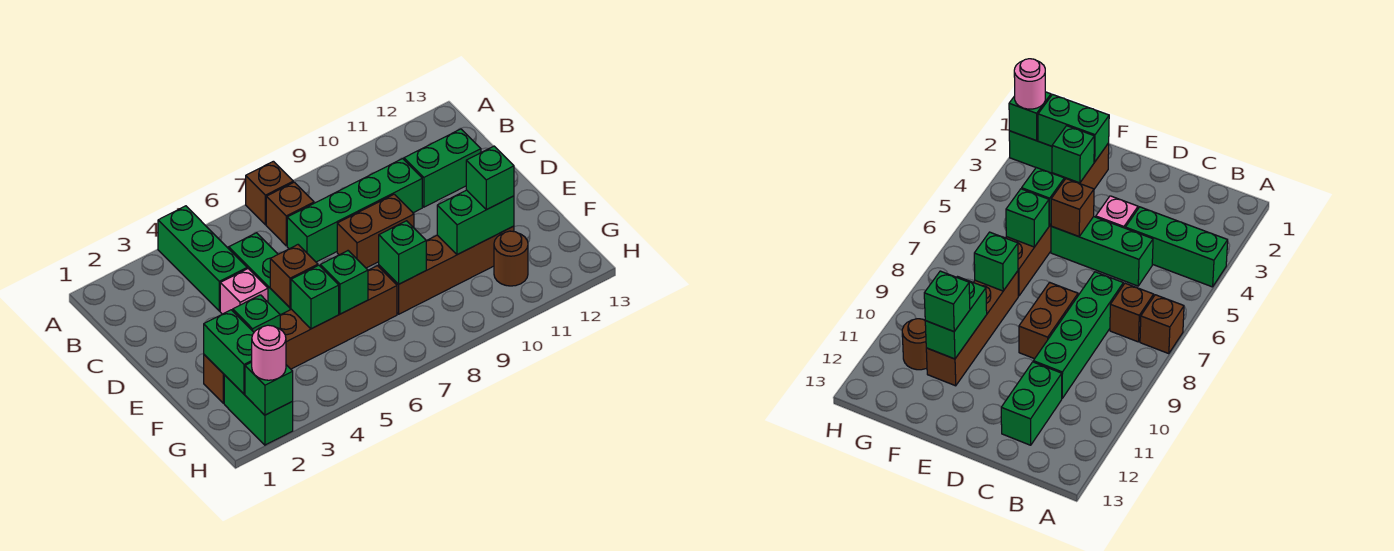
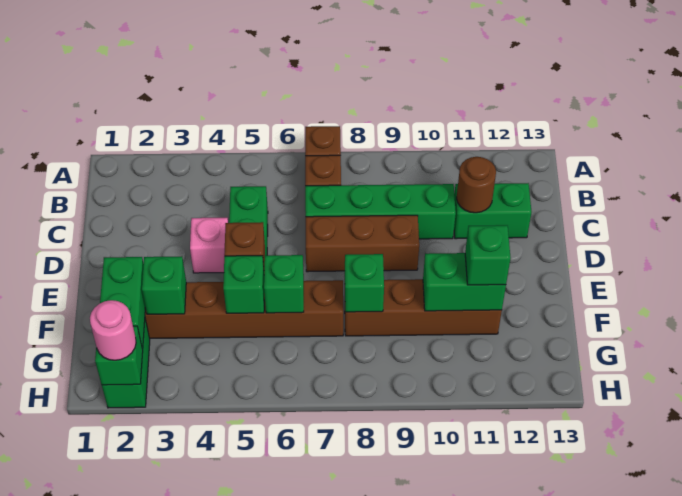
green 1x3 brick [158,206,247,311] -> none
brown 1x2 brick [337,194,414,268] -> brown 1x3 brick [306,215,419,272]
brown 1x1 round brick [494,231,528,286] -> brown 1x1 round brick moved to [457,157,496,213]

